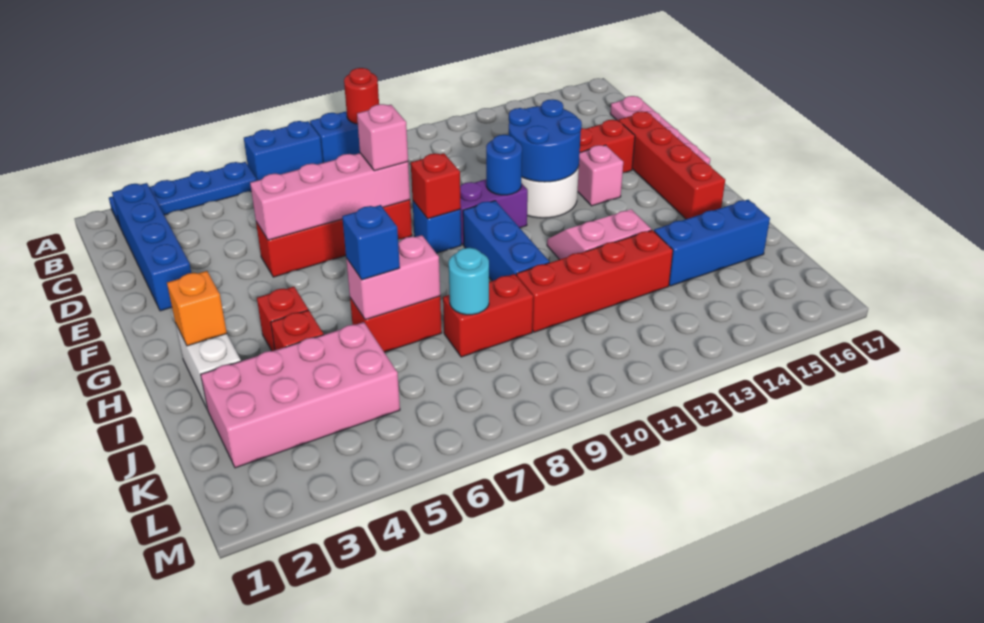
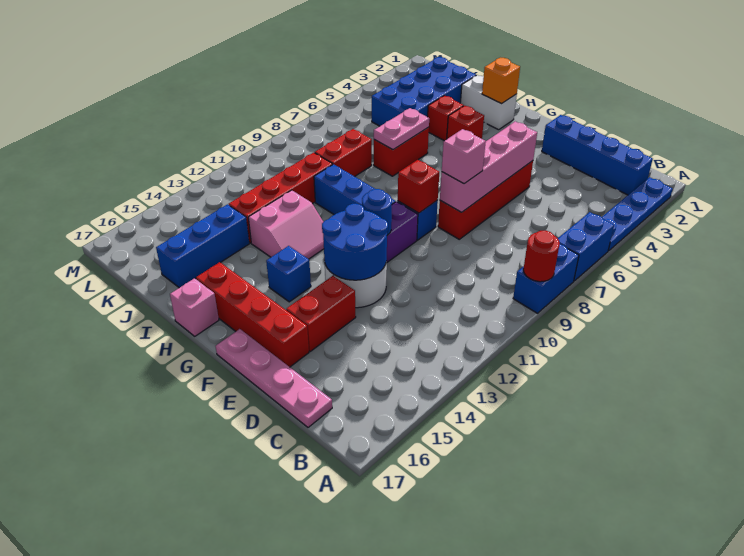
pink 1x1 brick [578,145,623,206] -> pink 1x1 brick moved to [170,278,219,336]
pink 1x2 brick [346,235,440,320] -> pink 1x2 plate [374,108,429,150]
blue 1x1 brick [342,205,400,280] -> blue 1x1 brick moved to [266,246,311,302]
pink 2x4 brick [201,322,400,468] -> blue 2x4 brick [372,57,476,126]
cyan 1x1 round brick [449,248,489,315] -> none

